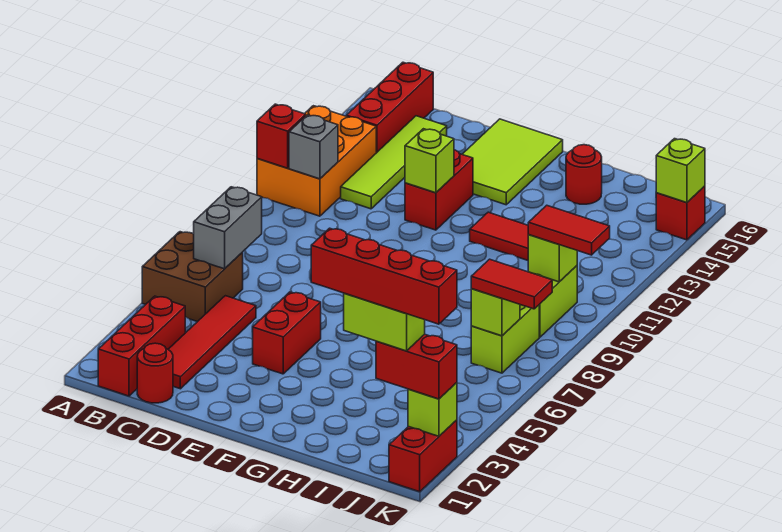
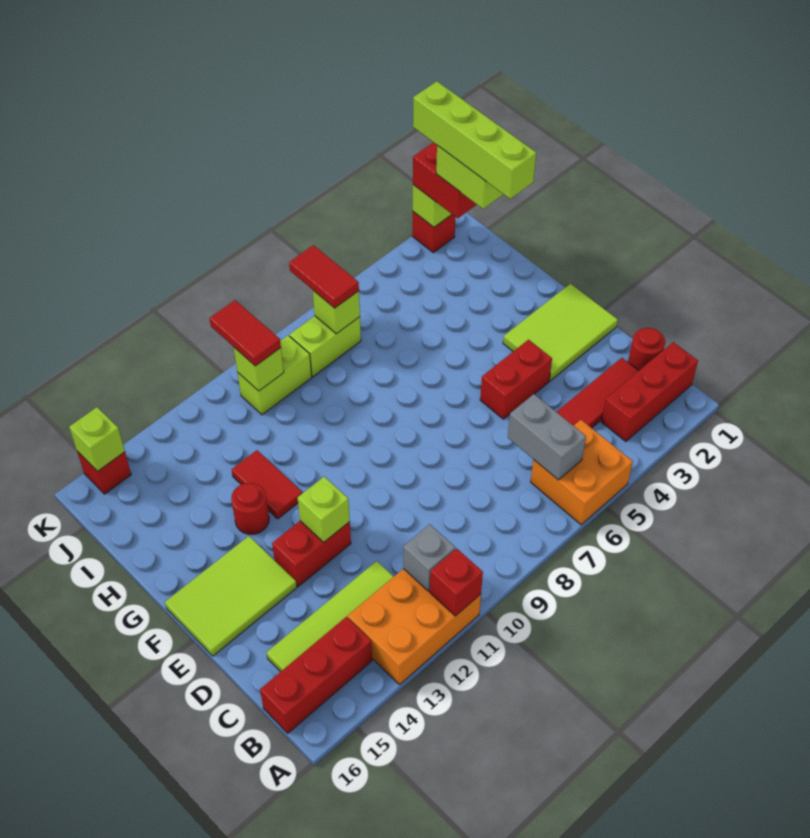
brown 2x2 brick [142,232,243,322] -> orange 2x2 brick [531,420,633,525]
grey 1x2 brick [194,187,262,269] -> grey 1x2 brick turned to [508,394,586,480]
none -> lime 2x3 tile [503,284,618,381]
red 1x4 brick [311,228,457,324] -> lime 1x4 brick [413,81,536,199]
red 1x1 round brick [566,145,602,204] -> red 1x1 round brick moved to [231,483,269,534]
red 1x2 brick [389,420,457,492] -> red 1x1 brick [412,212,455,253]

